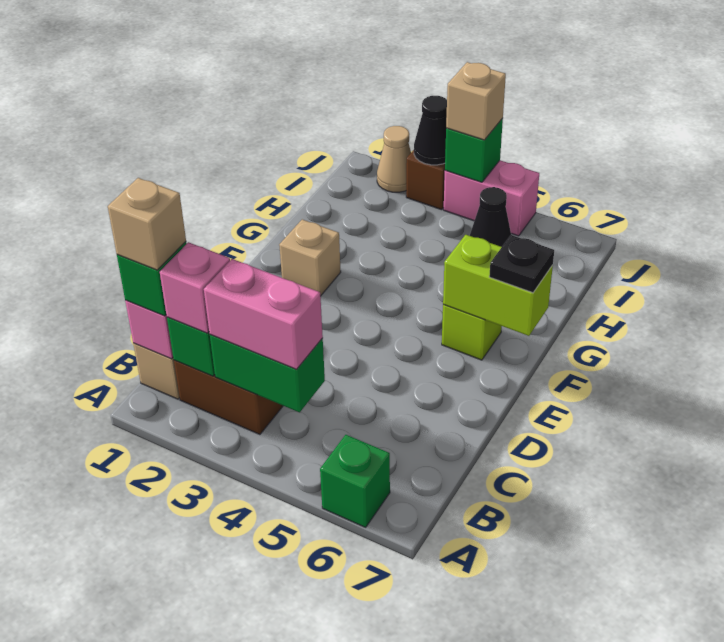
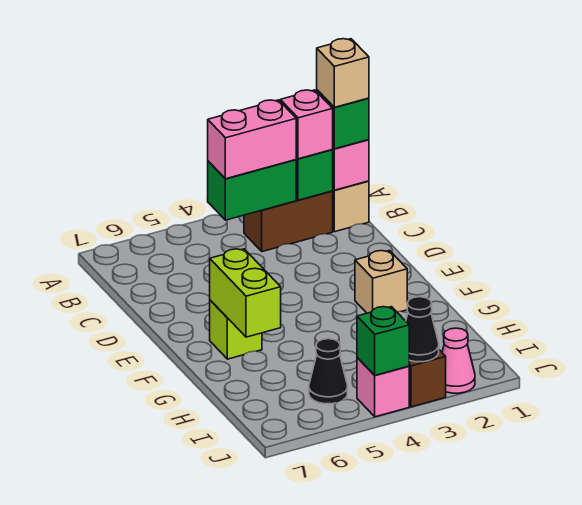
green 1x1 brick [320,435,390,527] -> none
lime 1x2 brick [443,235,553,336] -> lime 1x2 brick turned to [210,249,281,337]
black 1x1 plate [489,235,554,293] -> none
tan 1x1 cone [377,126,411,192] -> pink 1x1 cone [442,328,475,393]
pink 1x2 brick [444,160,539,236] -> pink 1x1 brick [357,358,409,417]
tan 1x1 brick [446,62,506,140] -> none

